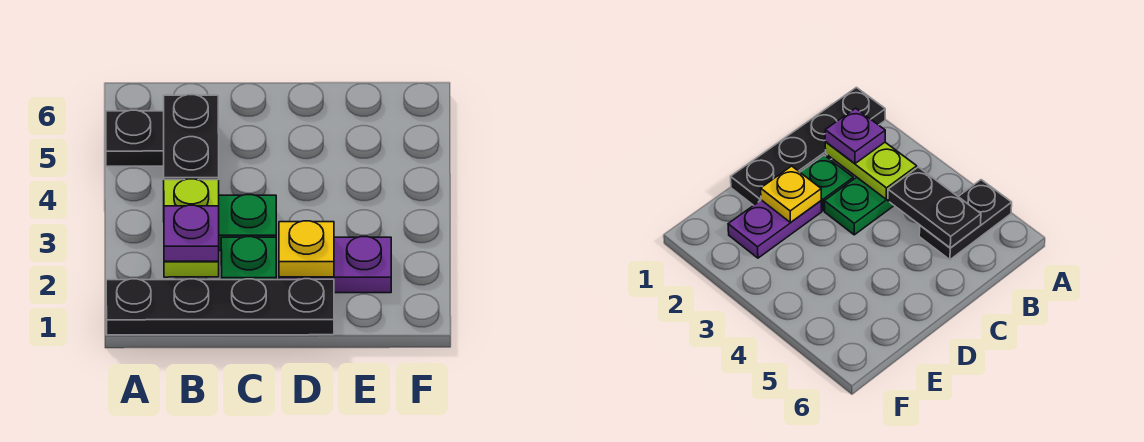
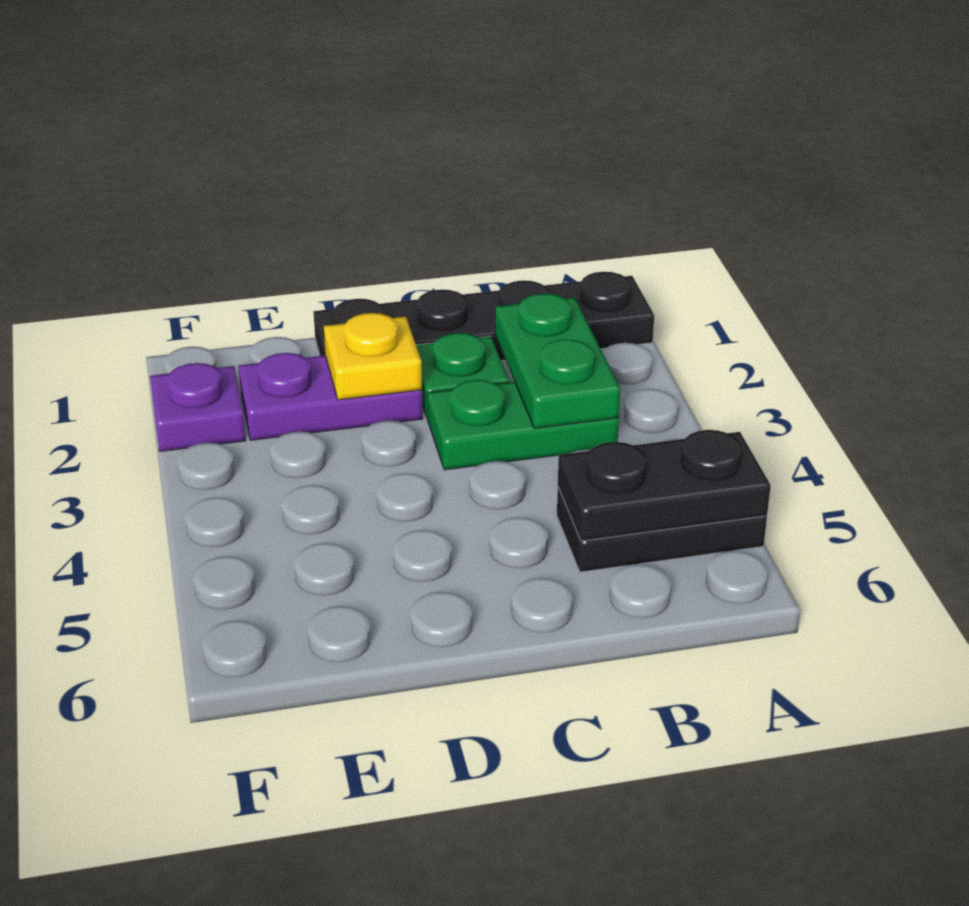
lime 1x2 plate [164,179,219,277] -> green 1x2 plate [495,293,620,429]
purple 1x1 plate [164,205,219,261] -> purple 1x1 plate moved to [150,363,246,451]
black 1x2 plate [164,95,219,180] -> black 1x2 plate turned to [558,430,771,541]

